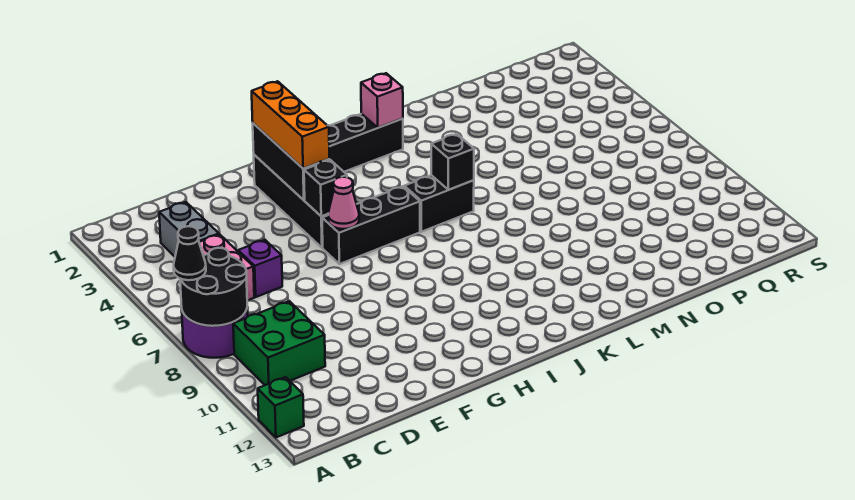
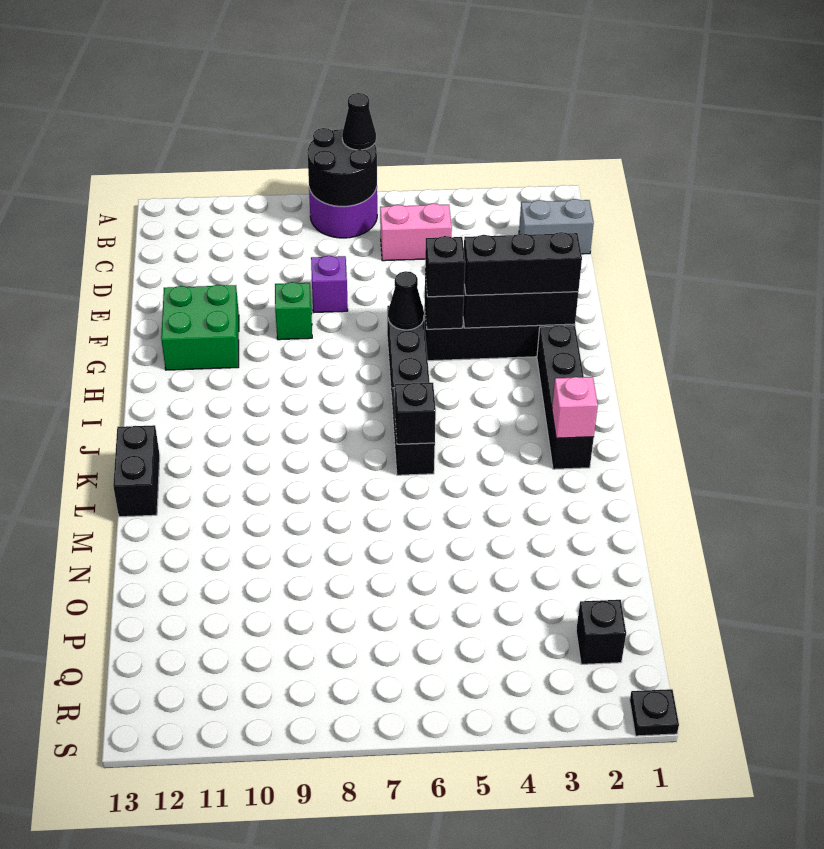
green 1x1 brick [258,377,304,437] -> green 1x1 brick moved to [275,282,312,340]
green 2x2 brick [233,301,325,385] -> green 2x2 brick moved to [161,285,239,370]
grey 1x2 brick [159,202,219,257] -> grey 1x2 brick moved to [519,199,594,254]
purple 1x1 brick [238,240,282,297] -> purple 1x1 brick moved to [311,256,348,312]
orange 1x3 brick [252,81,329,169] -> black 1x3 brick [464,232,582,295]
none -> black 1x1 brick [425,236,465,297]
pink 1x1 cone [328,177,359,229] -> black 1x1 cone [388,271,424,330]
none -> black 1x2 brick [113,425,160,517]
none -> black 1x1 brick [576,600,626,664]
none -> black 1x1 plate [630,689,679,736]

